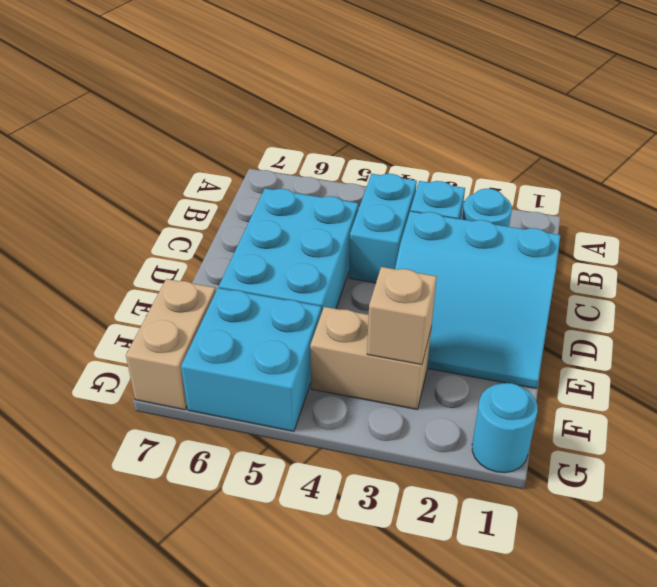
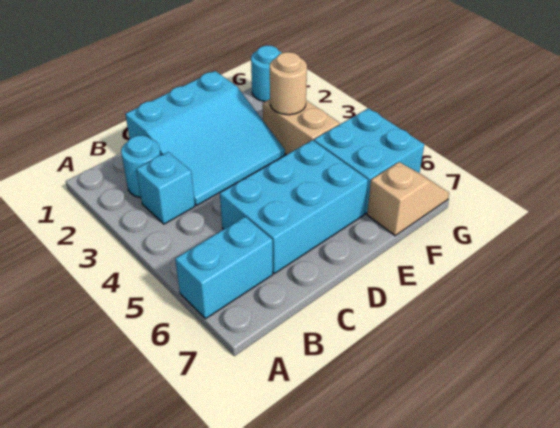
cyan 1x2 brick [349,174,417,283] -> cyan 1x2 brick moved to [175,217,273,319]
cyan 3x3 slope [395,211,560,388] -> cyan 3x3 slope turned to [125,71,285,205]
tan 1x1 brick [367,267,437,365] -> tan 1x1 round brick [270,52,307,115]
tan 1x2 brick [126,279,216,410] -> tan 1x2 slope [367,162,449,236]

